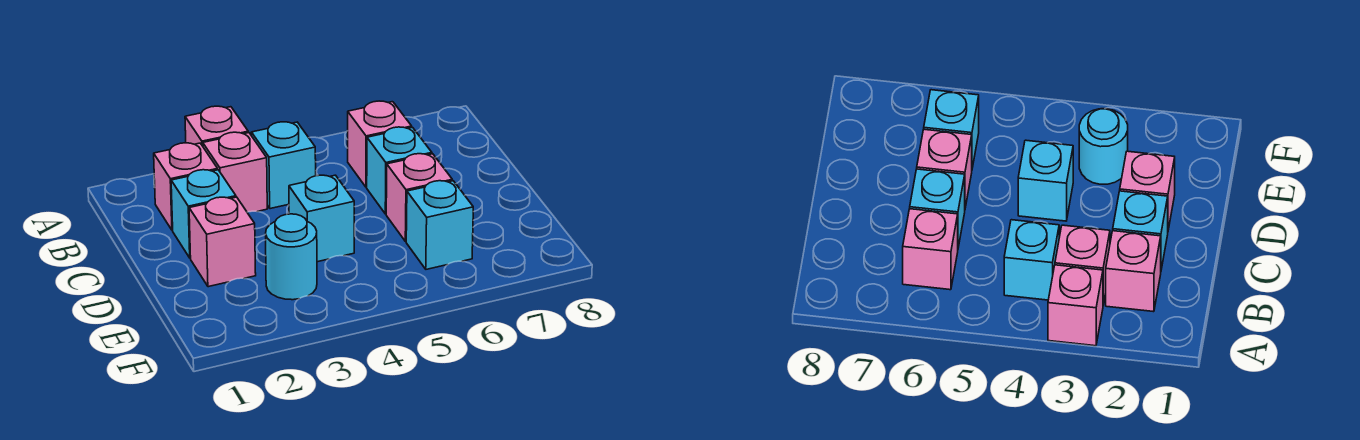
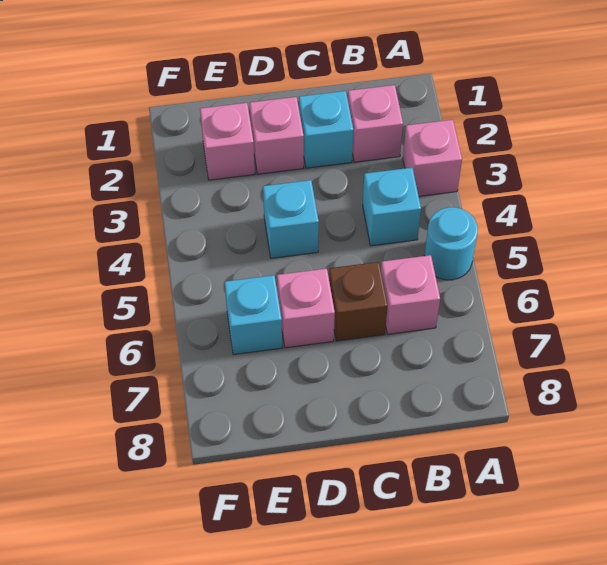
pink 1x1 brick [203,132,267,212] -> pink 1x1 brick moved to [200,103,255,180]
cyan 1x1 brick [367,127,432,214] -> brown 1x1 brick [329,262,388,341]
cyan 1x1 round brick [266,214,317,300] -> cyan 1x1 round brick moved to [424,207,478,280]

